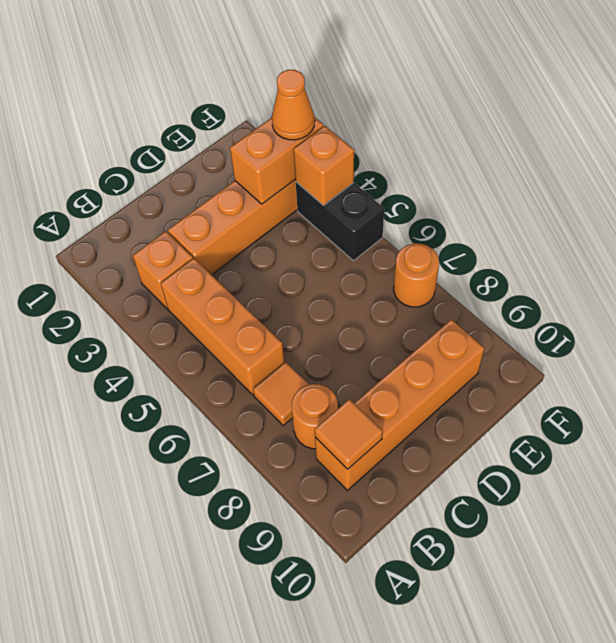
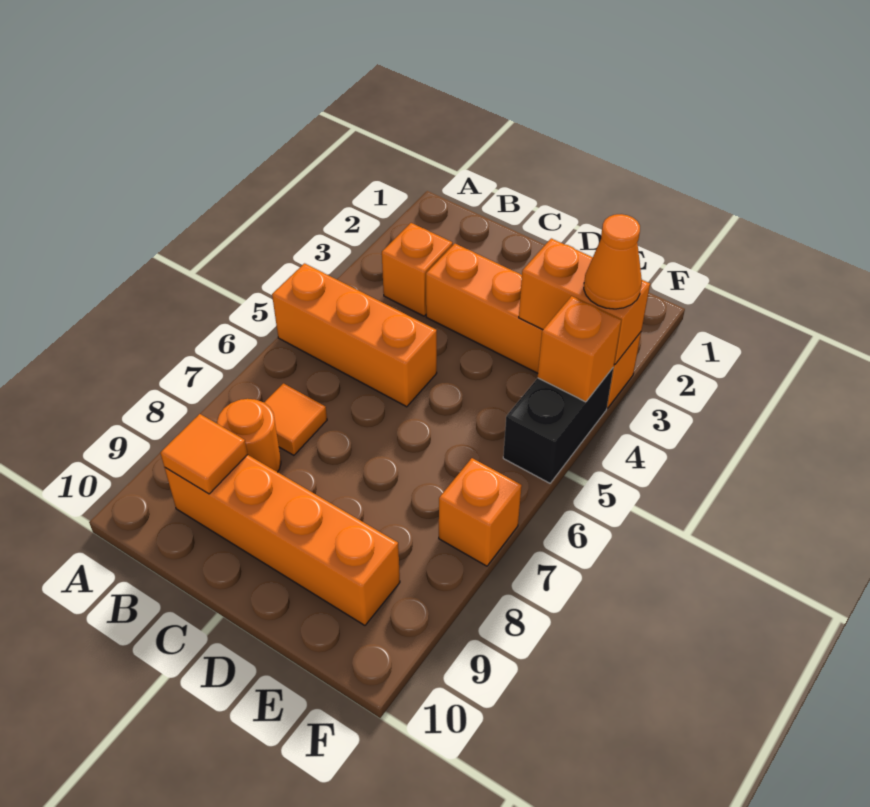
orange 1x3 brick [161,258,285,395] -> orange 1x3 brick turned to [272,263,437,407]
orange 1x1 round brick [394,243,439,307] -> orange 1x1 brick [439,458,522,566]

